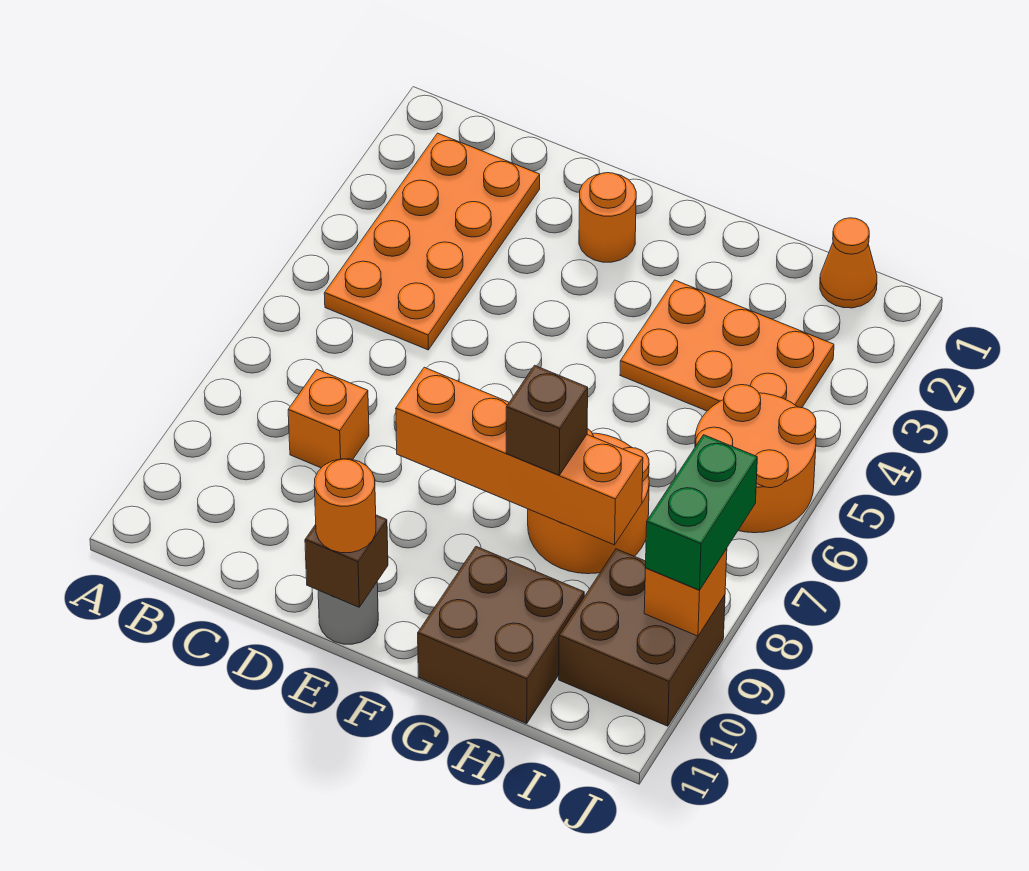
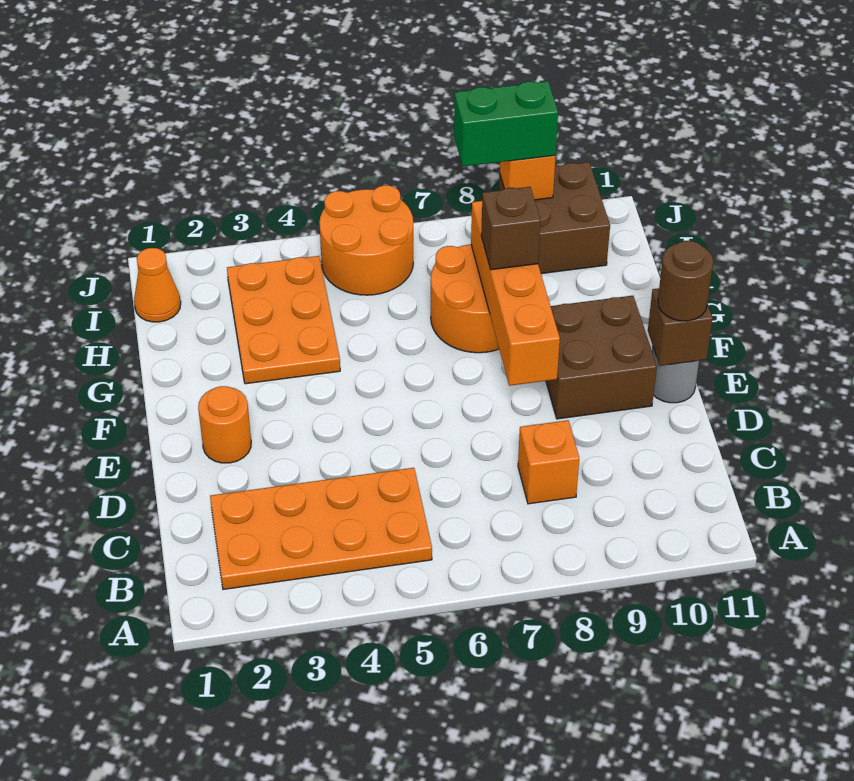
orange 1x1 round brick [314,459,376,553] -> brown 1x1 round brick [658,241,713,321]
brown 2x2 brick [418,547,584,724] -> brown 2x2 brick moved to [546,296,657,419]

